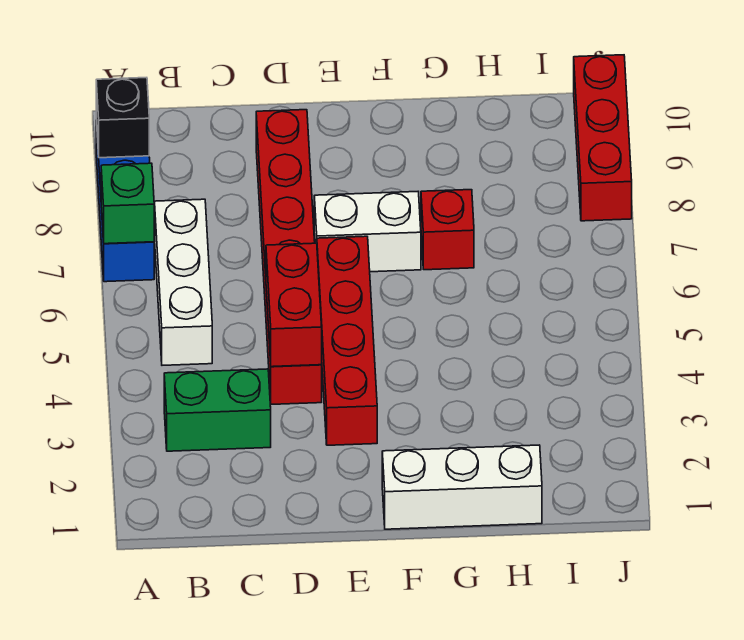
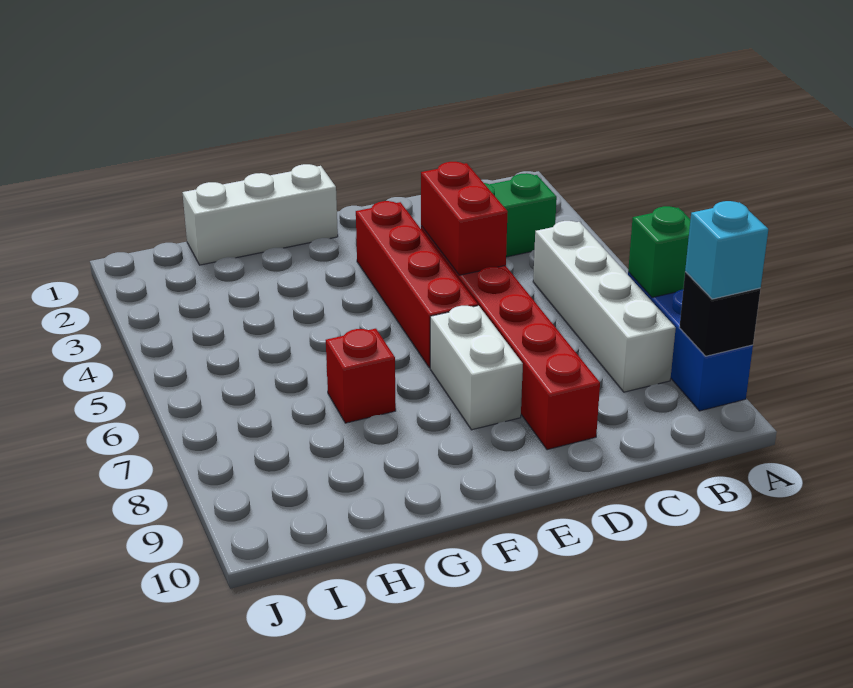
none -> cyan 1x1 brick [685,201,768,299]
white 1x3 brick [155,199,212,365] -> white 1x4 brick [533,221,676,392]
white 1x2 brick [314,192,421,272] -> white 1x2 brick turned to [430,306,523,430]
red 1x3 brick [574,55,632,221] -> none

